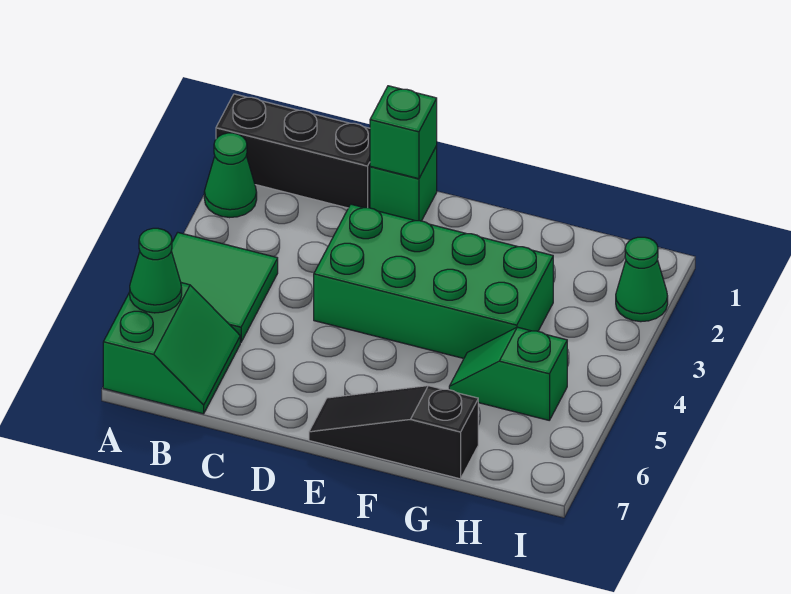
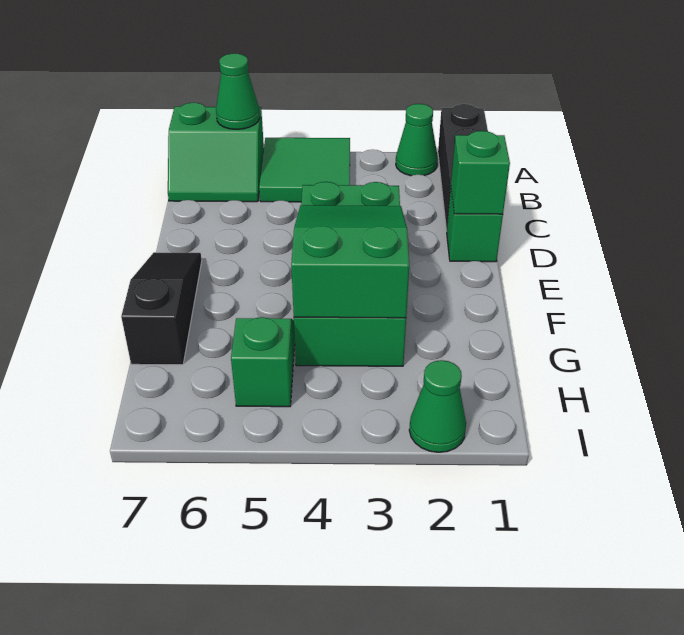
none -> green 2x3 slope [291,205,409,318]

